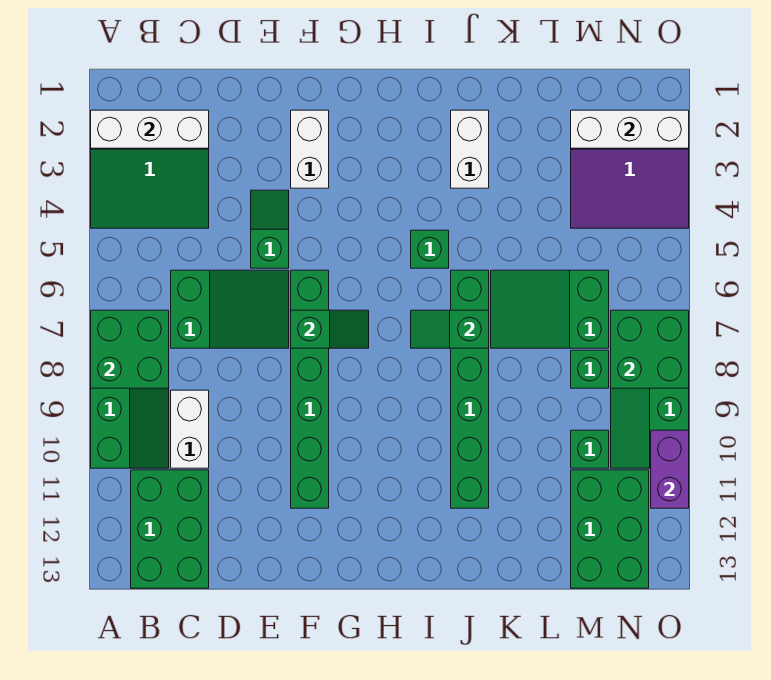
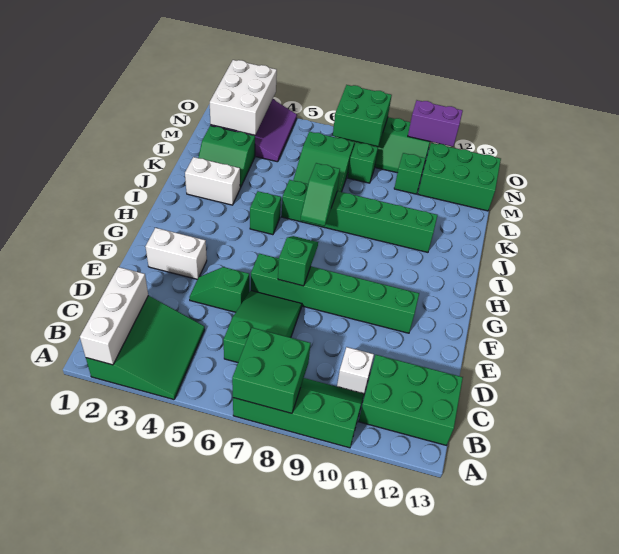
white 1x2 brick [171,390,209,468] -> white 1x1 brick [337,347,374,394]
none -> green 2x2 slope [198,126,255,188]
white 1x3 brick [571,110,689,148] -> white 2x3 brick [210,60,277,135]

